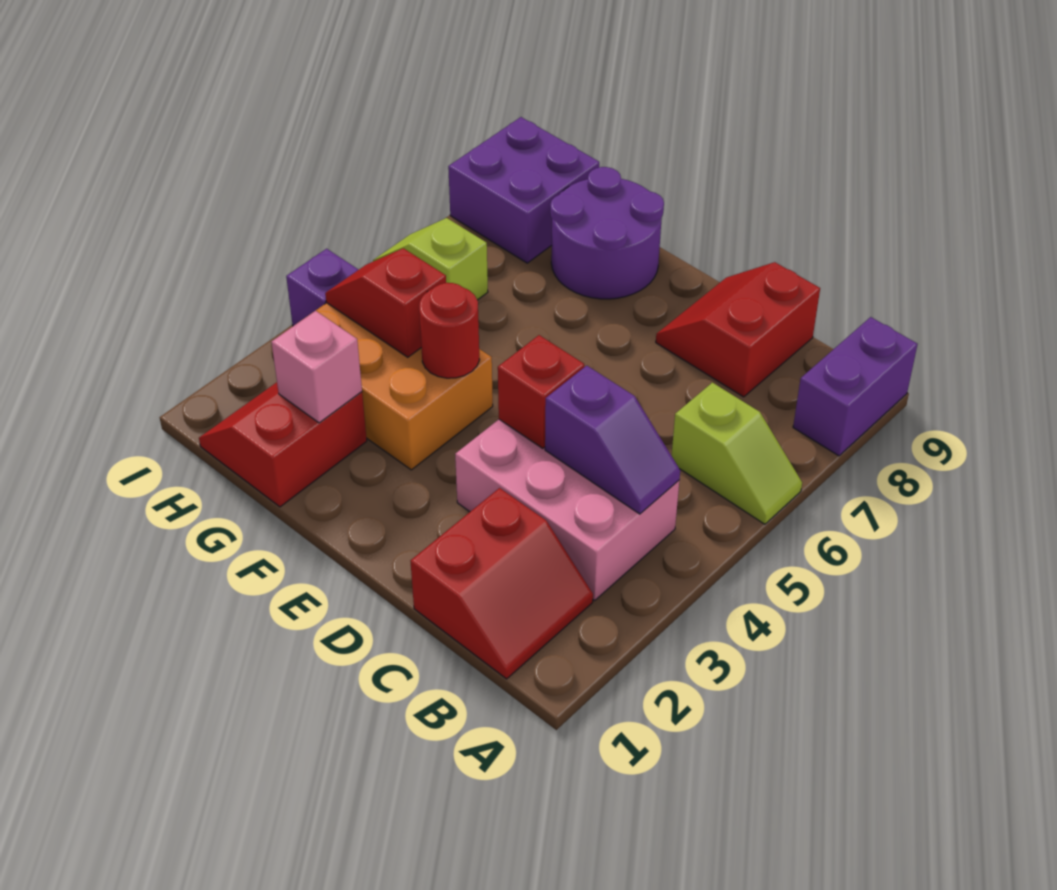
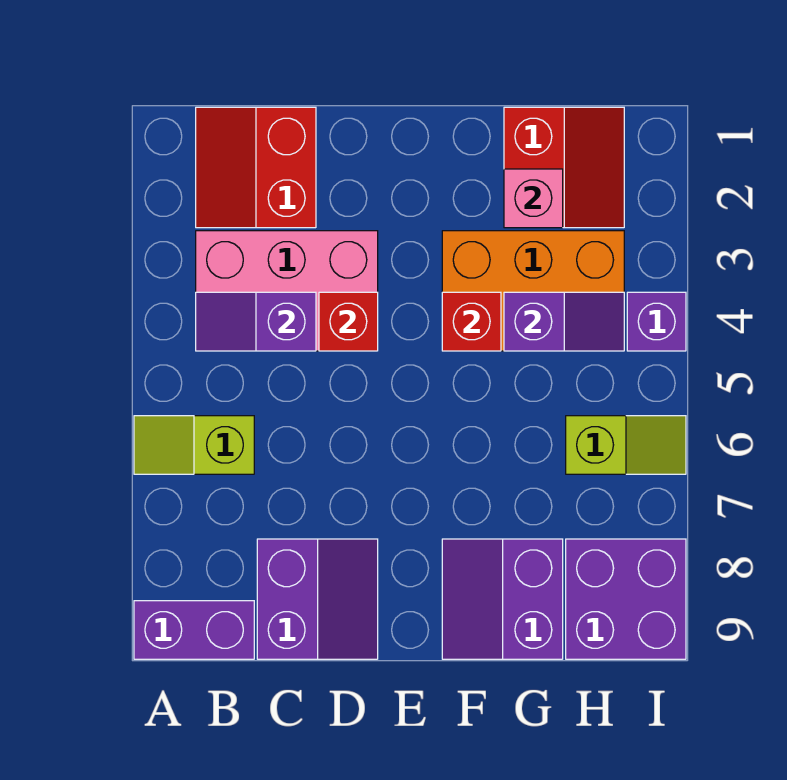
purple 1x2 brick [793,317,918,456] -> purple 1x2 brick turned to [134,601,254,659]
red 2x2 slope [656,262,820,397] -> purple 2x2 slope [257,539,378,659]
red 1x1 round brick [419,283,479,378] -> red 1x1 brick [442,292,501,351]
purple 2x2 round brick [550,167,664,299] -> purple 2x2 slope [442,539,563,659]
red 1x2 slope [325,248,446,357] -> purple 1x2 slope [504,292,624,351]

